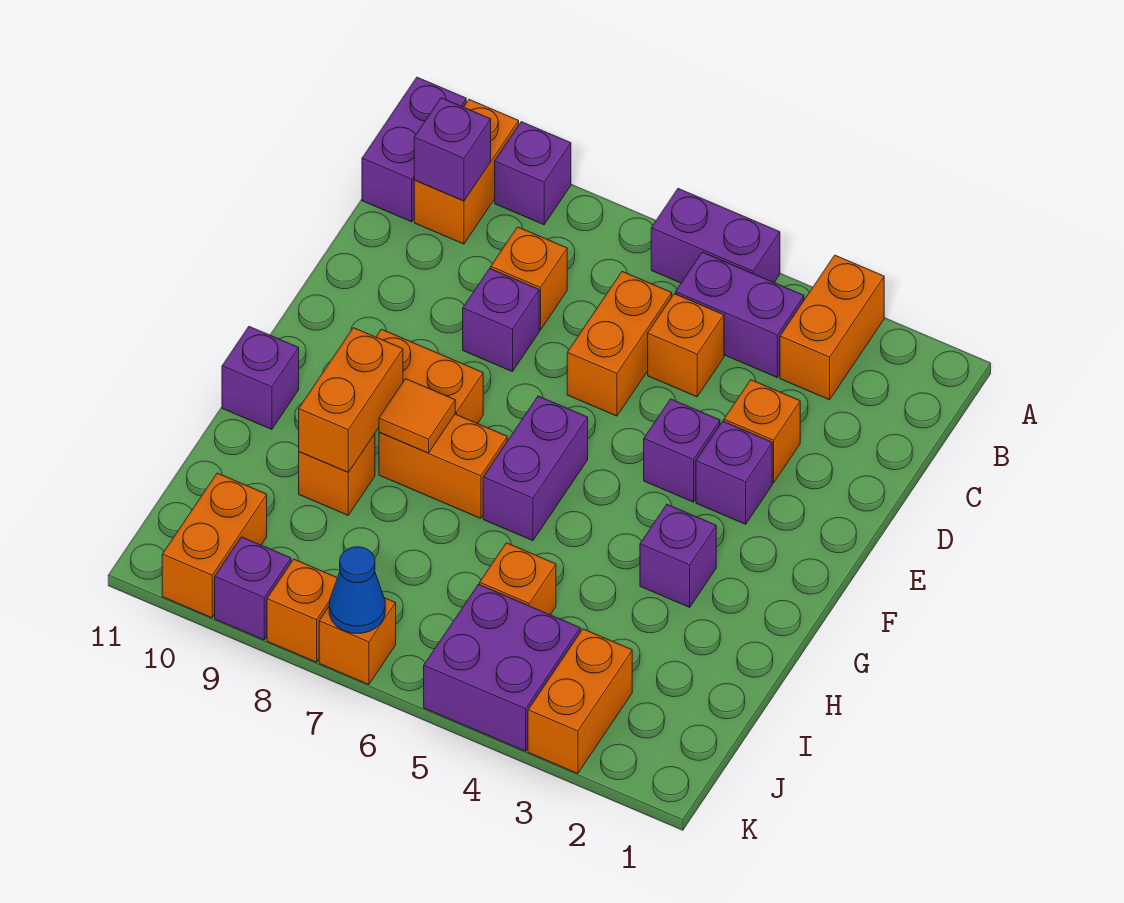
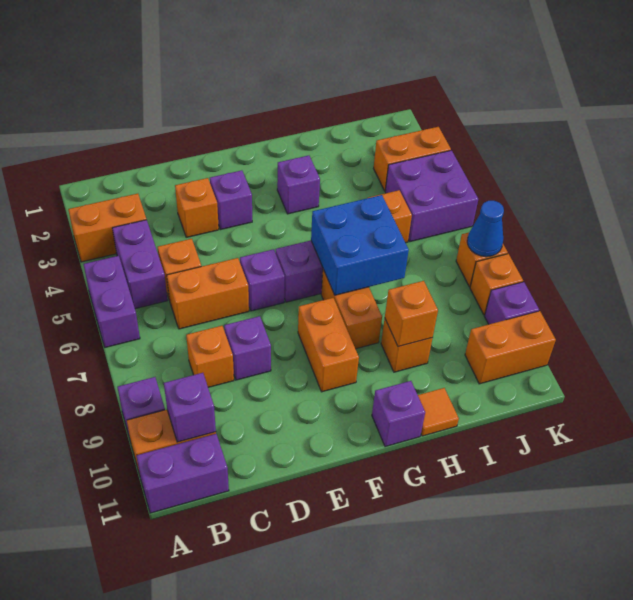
purple 1x1 brick [644,399,720,502] -> purple 1x1 brick moved to [240,249,285,311]
none -> blue 2x2 brick [311,195,409,295]
orange 1x1 tile [379,379,455,453] -> orange 1x1 tile moved to [418,388,459,436]
orange 1x2 brick [299,328,403,472] -> orange 1x1 brick [385,281,438,347]

